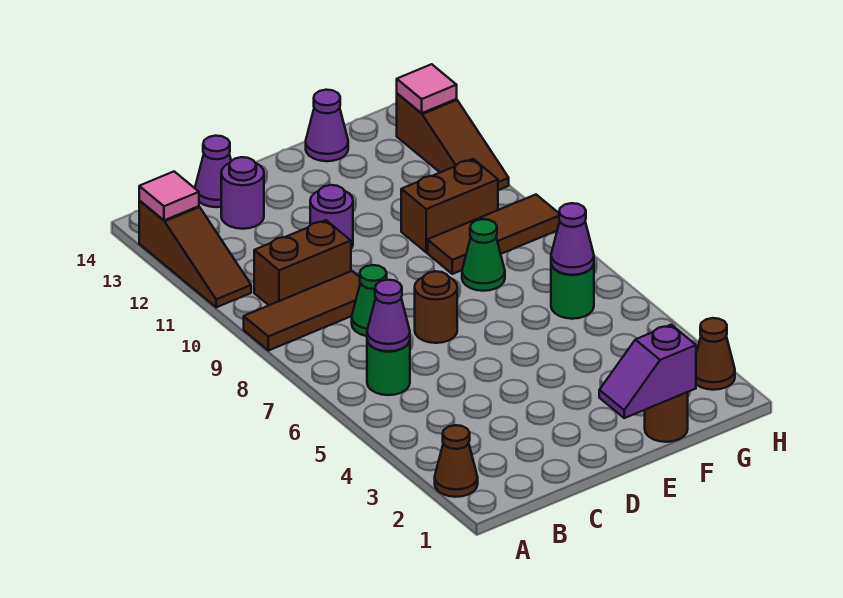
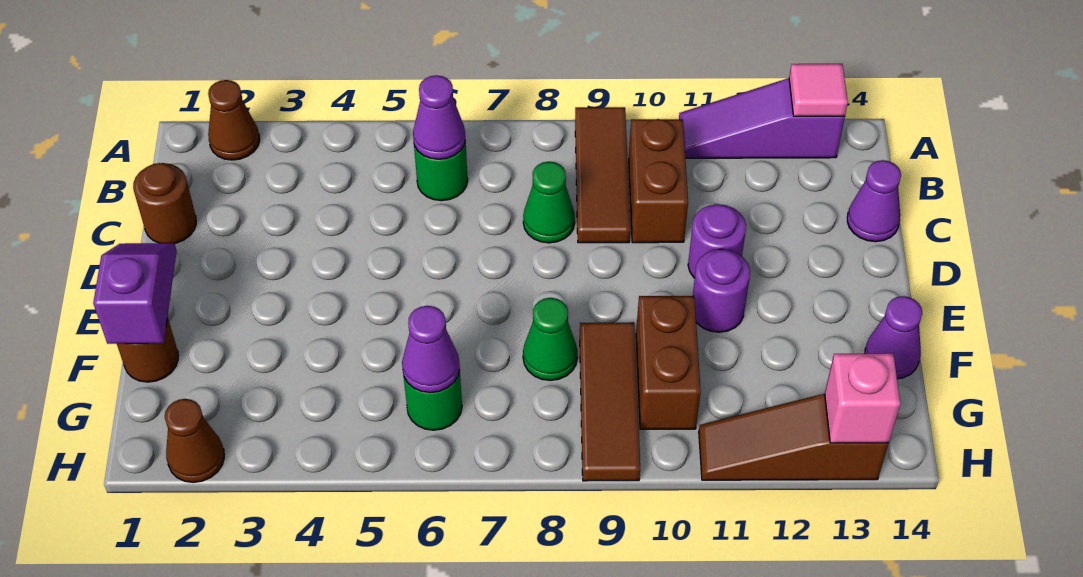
brown 1x3 slope [139,201,251,307] -> purple 1x3 slope [679,78,845,158]
purple 1x1 round brick [221,157,264,229] -> purple 1x1 round brick moved to [693,249,750,332]
brown 1x1 round brick [415,271,457,343] -> brown 1x1 round brick moved to [133,163,196,244]
pink 1x1 tile [397,64,457,113] -> pink 1x1 brick [825,353,900,443]

